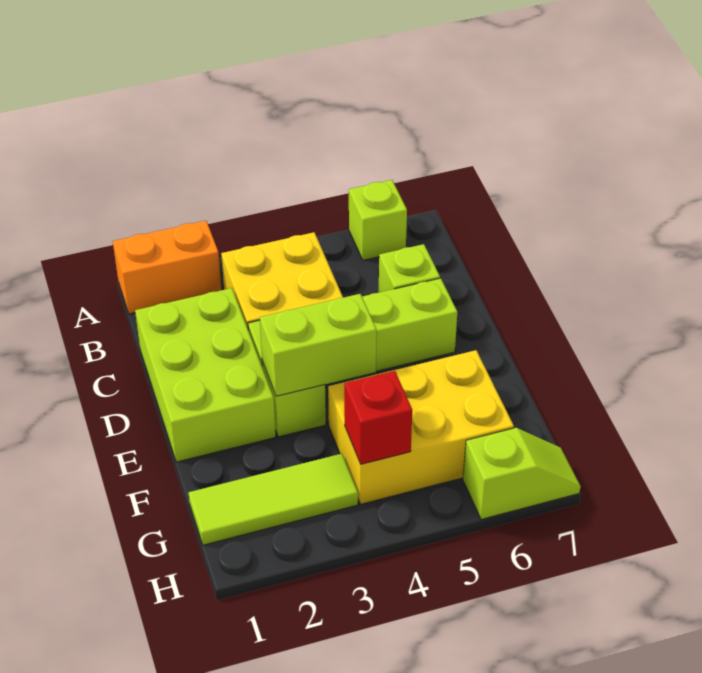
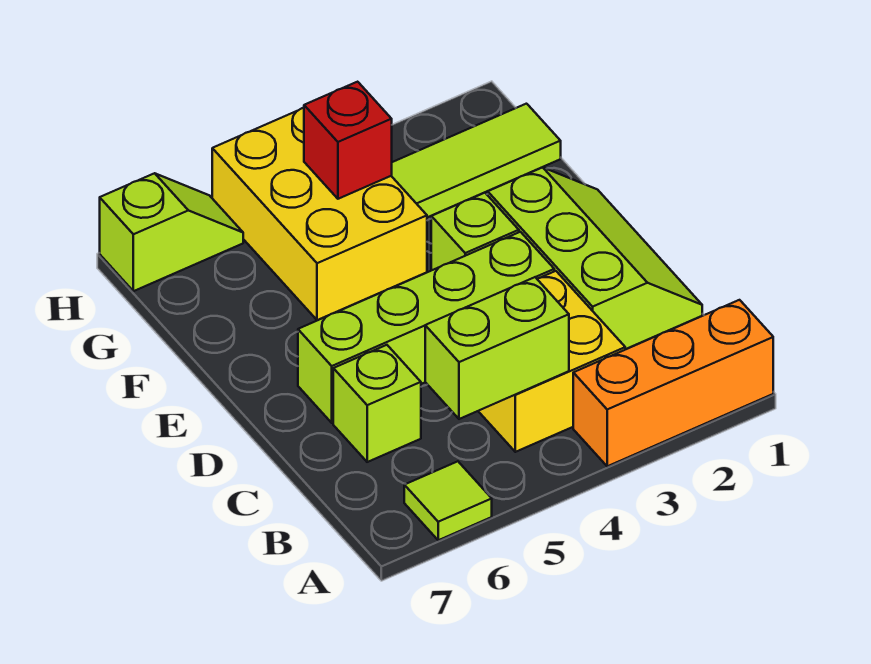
orange 1x2 brick [113,221,221,314] -> orange 1x3 brick [573,300,773,466]
lime 1x1 brick [349,180,407,260] -> lime 1x1 tile [404,461,492,540]
lime 2x3 brick [135,288,276,462] -> lime 2x3 slope [488,167,702,349]
lime 1x2 brick [260,294,377,396] -> lime 1x2 brick moved to [425,277,569,419]
yellow 2x3 brick [328,350,514,504] -> yellow 2x3 brick turned to [212,108,427,320]
lime 1x2 slope [463,428,581,519] -> lime 1x2 slope turned to [100,173,243,291]

